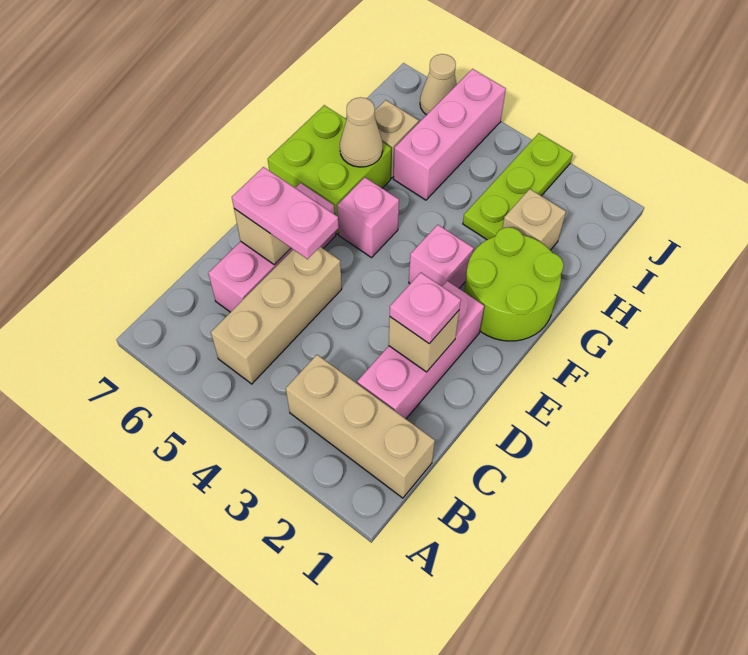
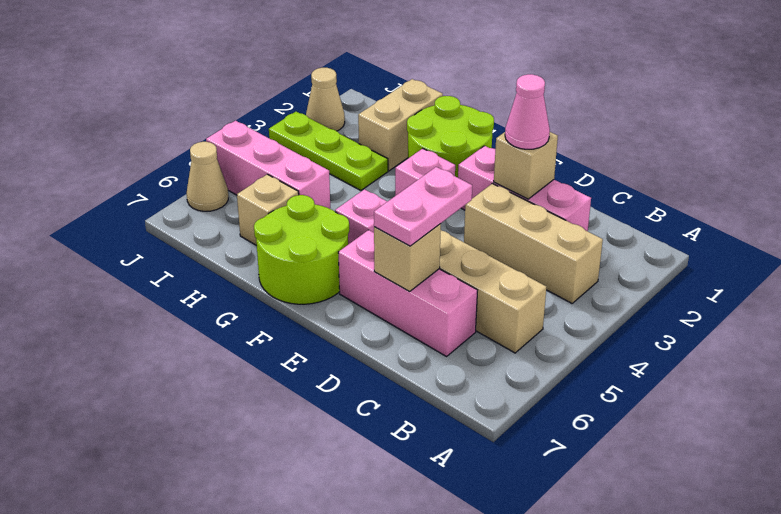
tan 1x3 brick [286,355,435,498] -> tan 1x3 brick turned to [464,184,603,303]
pink 1x1 plate [390,273,461,344] -> pink 1x1 cone [505,74,550,149]
lime 2x2 brick [268,105,391,234] -> lime 2x2 round brick [254,195,349,304]
tan 1x1 cone [340,97,383,167] -> tan 1x1 cone moved to [306,68,345,131]
tan 1x1 brick [502,189,566,250] -> tan 1x2 brick [358,79,443,171]

